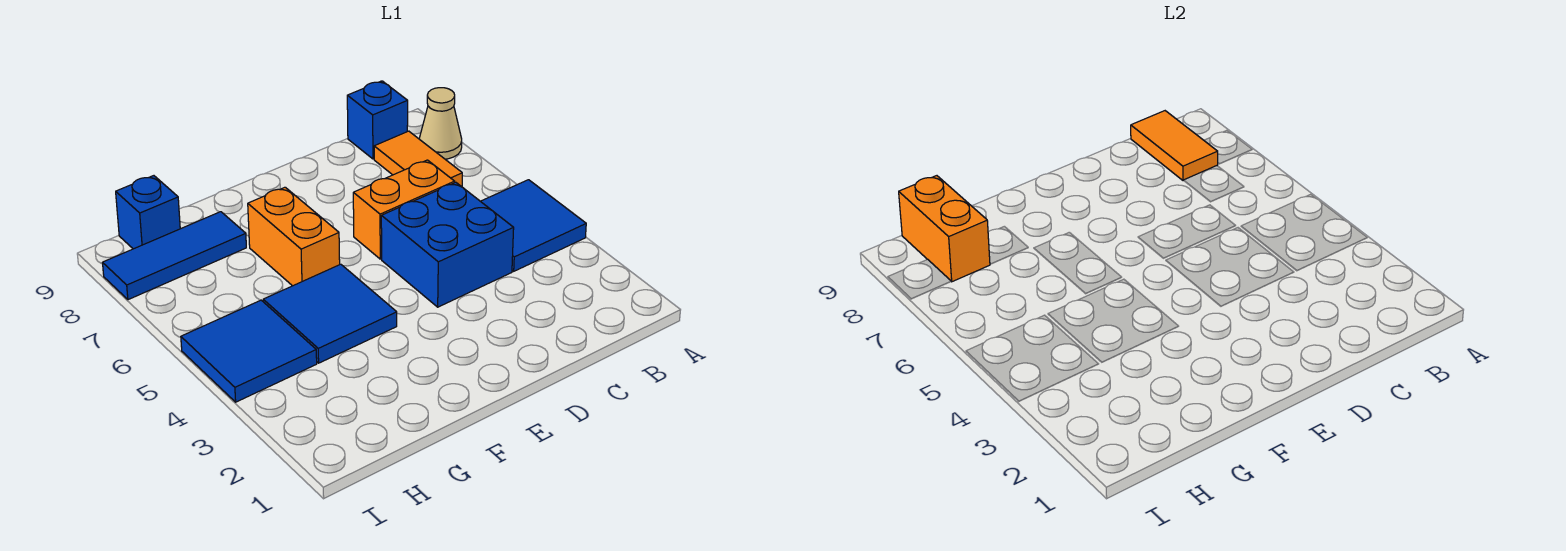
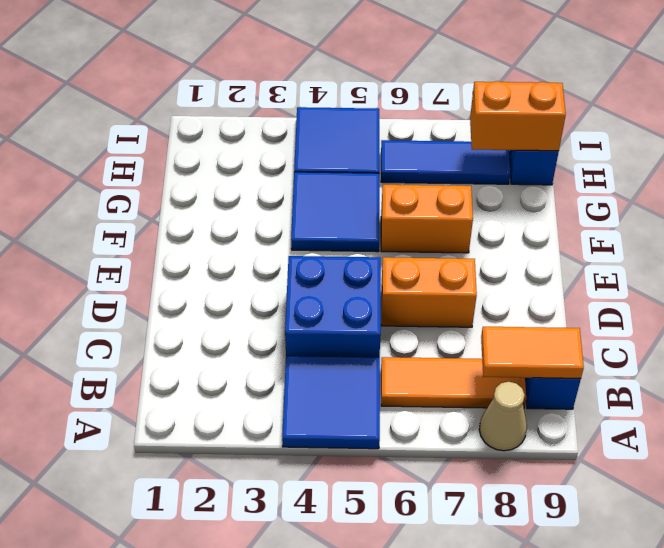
orange 1x2 tile [374,131,462,187] -> orange 1x3 tile [381,357,526,408]
orange 1x2 brick [353,160,455,259] -> orange 1x2 brick turned to [381,257,477,327]
blue 1x3 tile [103,212,246,300] -> blue 1x3 tile turned to [381,140,511,184]

